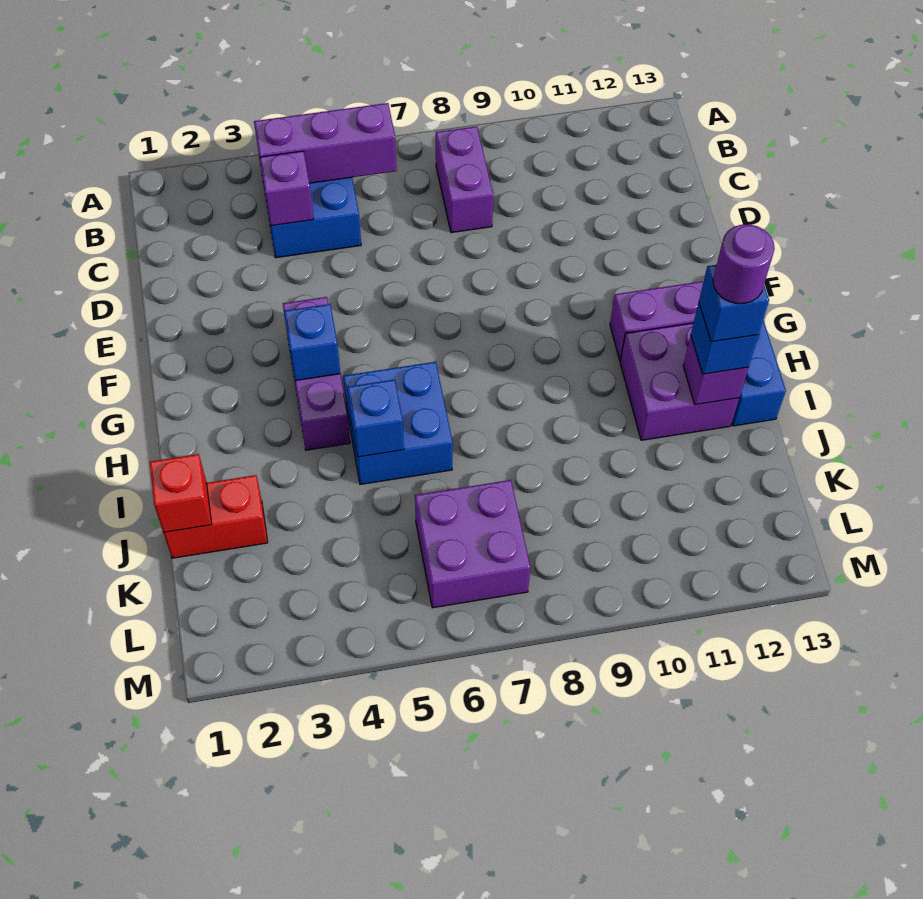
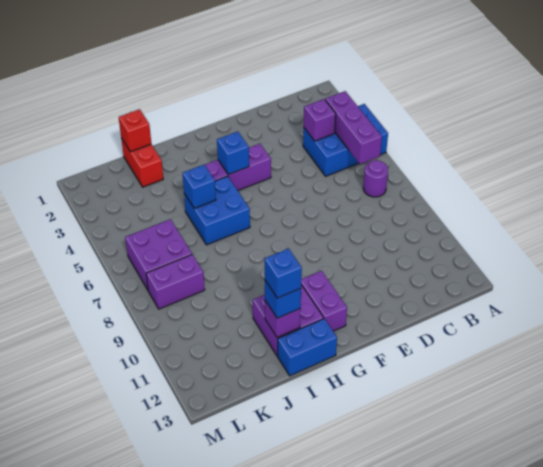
purple 1x2 brick [436,126,493,233] -> purple 1x2 brick moved to [146,254,205,309]
purple 1x1 round brick [713,224,775,304] -> purple 1x1 round brick moved to [363,160,388,197]

